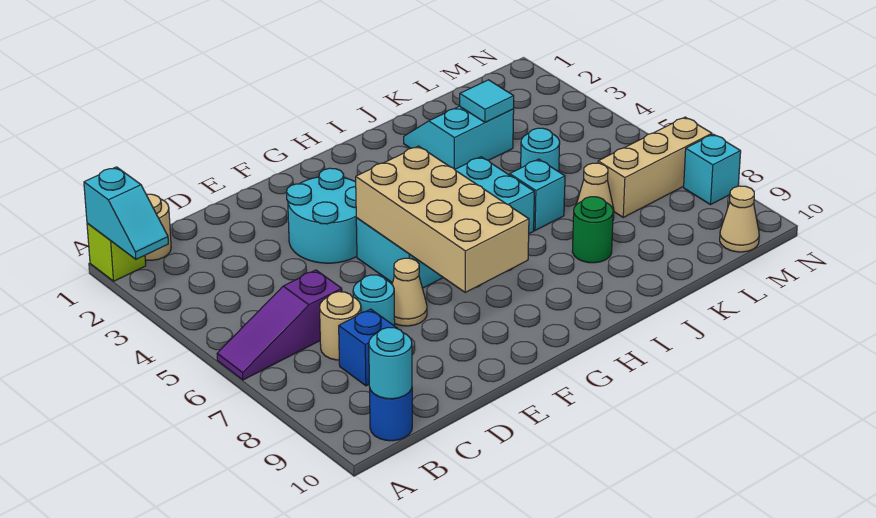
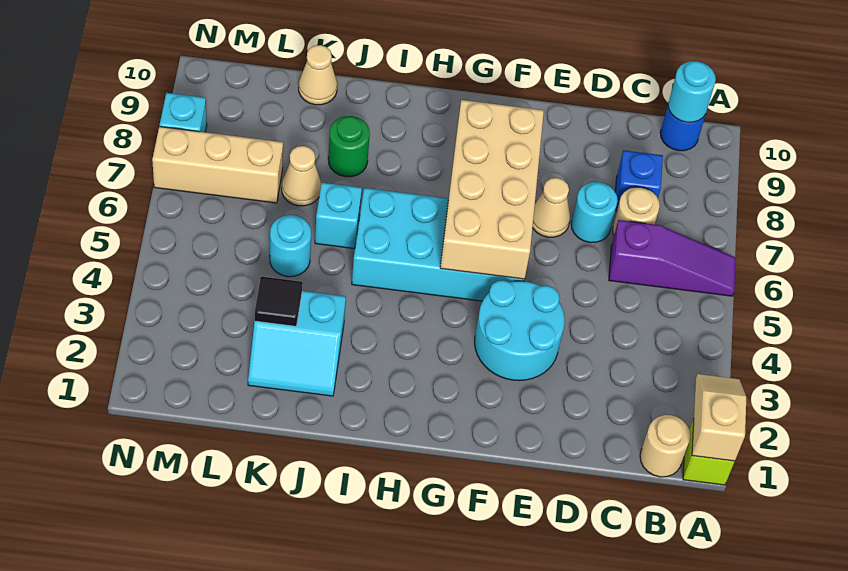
cyan 1x2 slope [84,167,168,259] -> tan 1x2 slope [692,374,746,461]
cyan 1x1 tile [460,80,514,122] -> black 1x1 tile [255,277,303,326]
tan 1x1 cone [720,186,759,252] -> tan 1x1 cone moved to [299,45,337,105]

